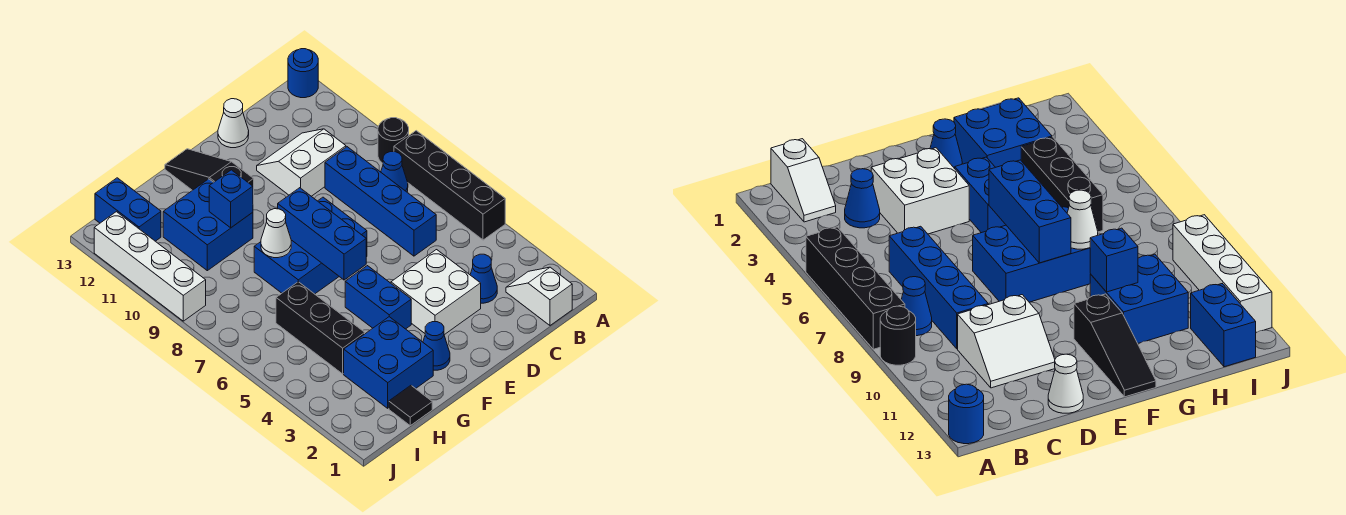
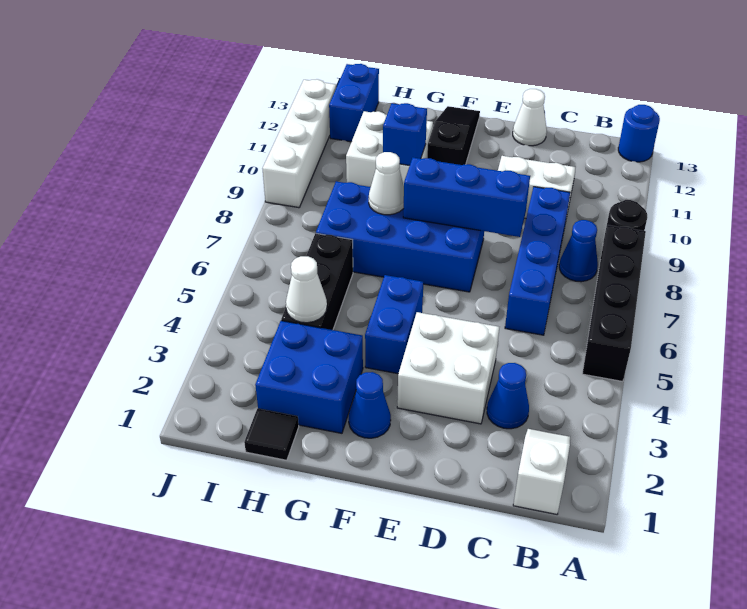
blue 2x3 brick [254,197,367,294] -> blue 2x4 brick [316,181,484,292]
blue 1x3 brick [278,188,366,280] -> blue 1x3 brick turned to [403,158,530,237]
blue 2x2 brick [163,179,253,271] -> white 2x2 brick [346,111,433,187]
none -> white 1x1 cone [286,256,327,323]

